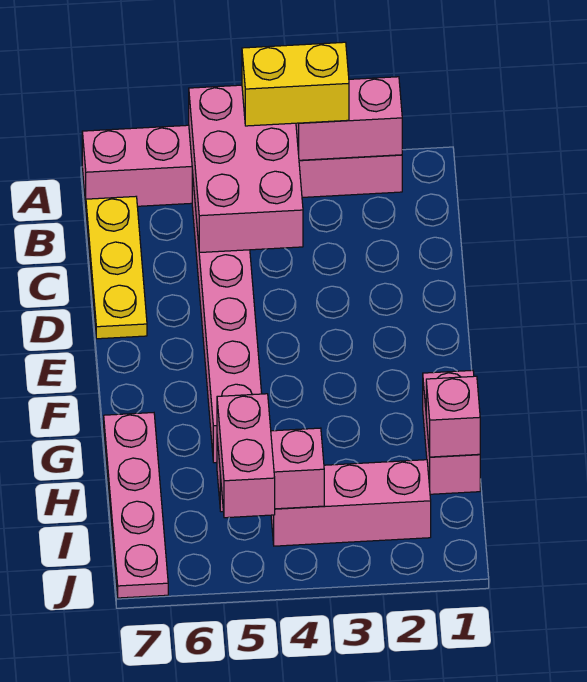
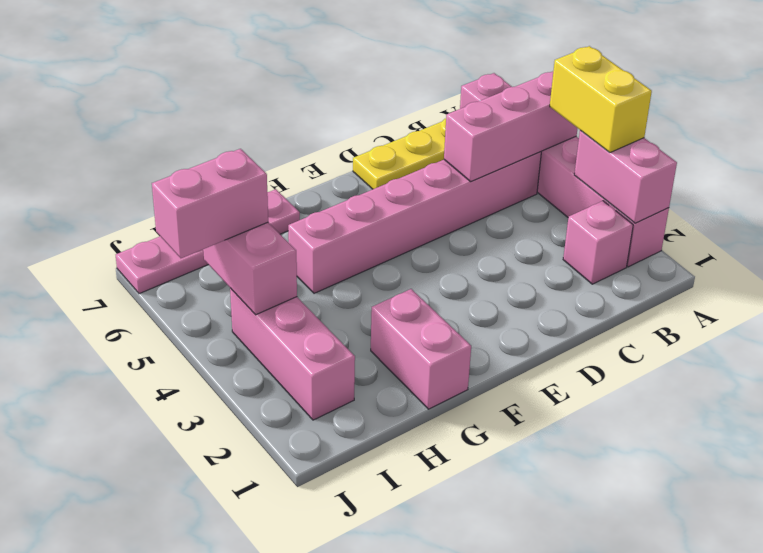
pink 2x3 brick [189,85,303,253] -> pink 1x3 brick [444,71,578,181]
pink 1x2 brick [423,370,480,494] -> pink 1x2 brick turned to [371,289,471,409]
pink 1x1 brick [426,376,480,457] -> pink 1x1 brick moved to [563,201,633,284]

